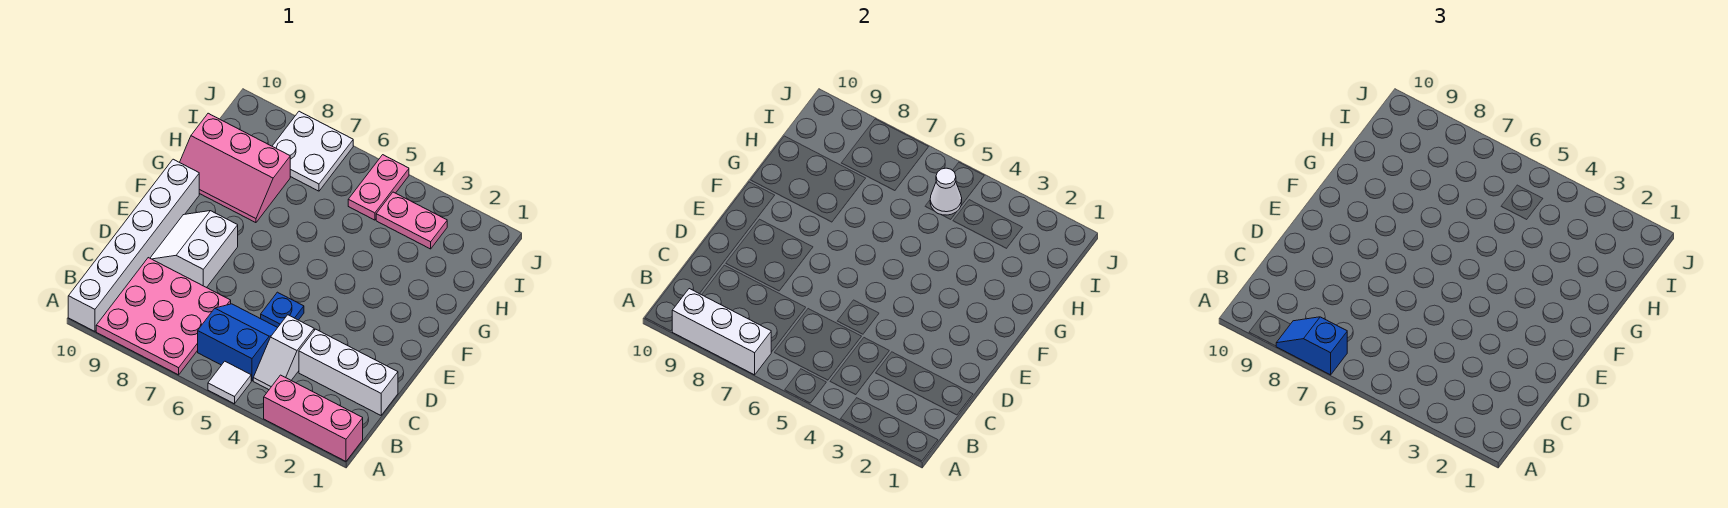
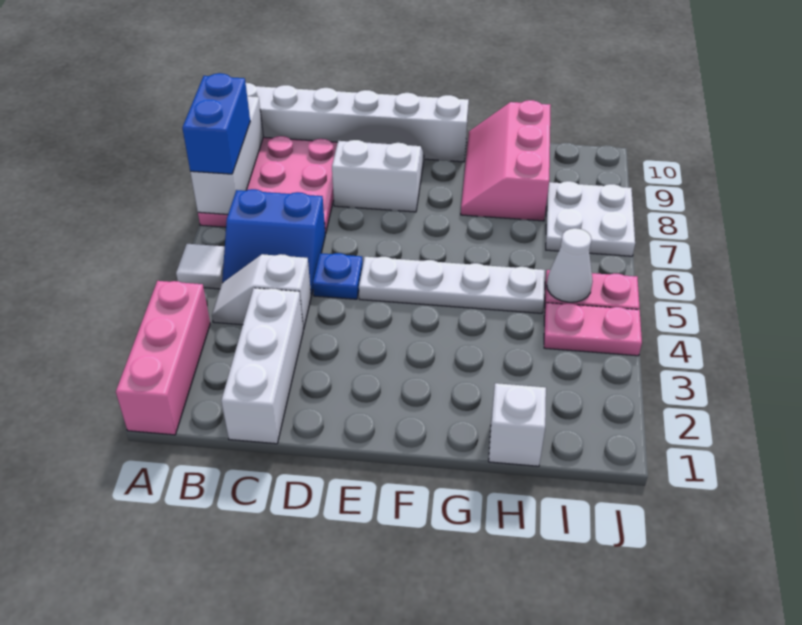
blue 1x2 slope [1276,317,1347,375] -> blue 1x2 brick [182,73,250,174]
blue 2x2 slope [198,304,277,381] -> blue 2x2 slope turned to [222,189,325,296]
none -> white 1x4 plate [359,257,545,313]
none -> white 1x1 brick [489,383,546,466]
pink 1x2 plate [376,192,447,249] -> pink 1x2 plate turned to [544,303,642,356]

